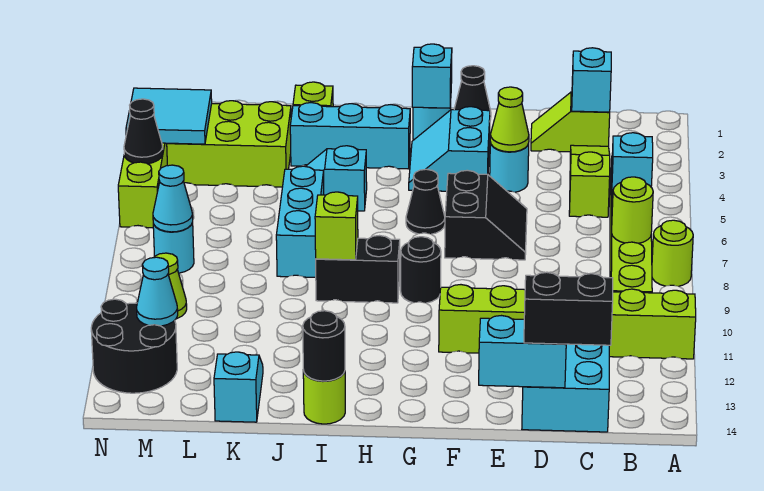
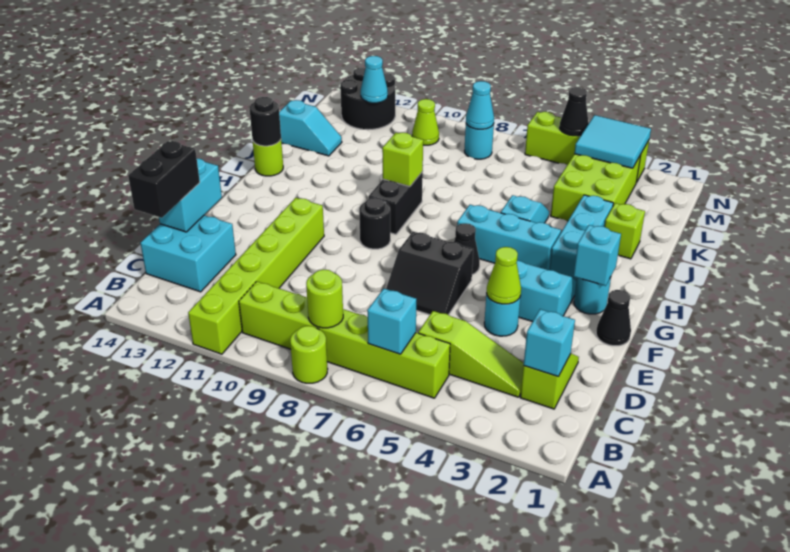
cyan 1x3 brick [276,166,324,277] -> cyan 1x3 brick moved to [457,205,561,270]

